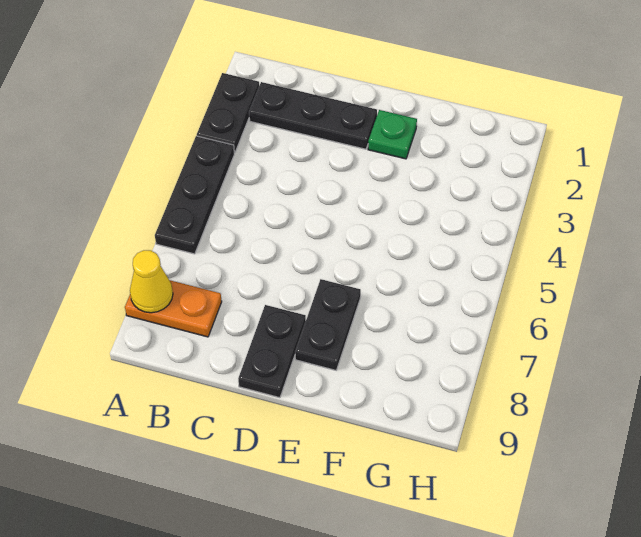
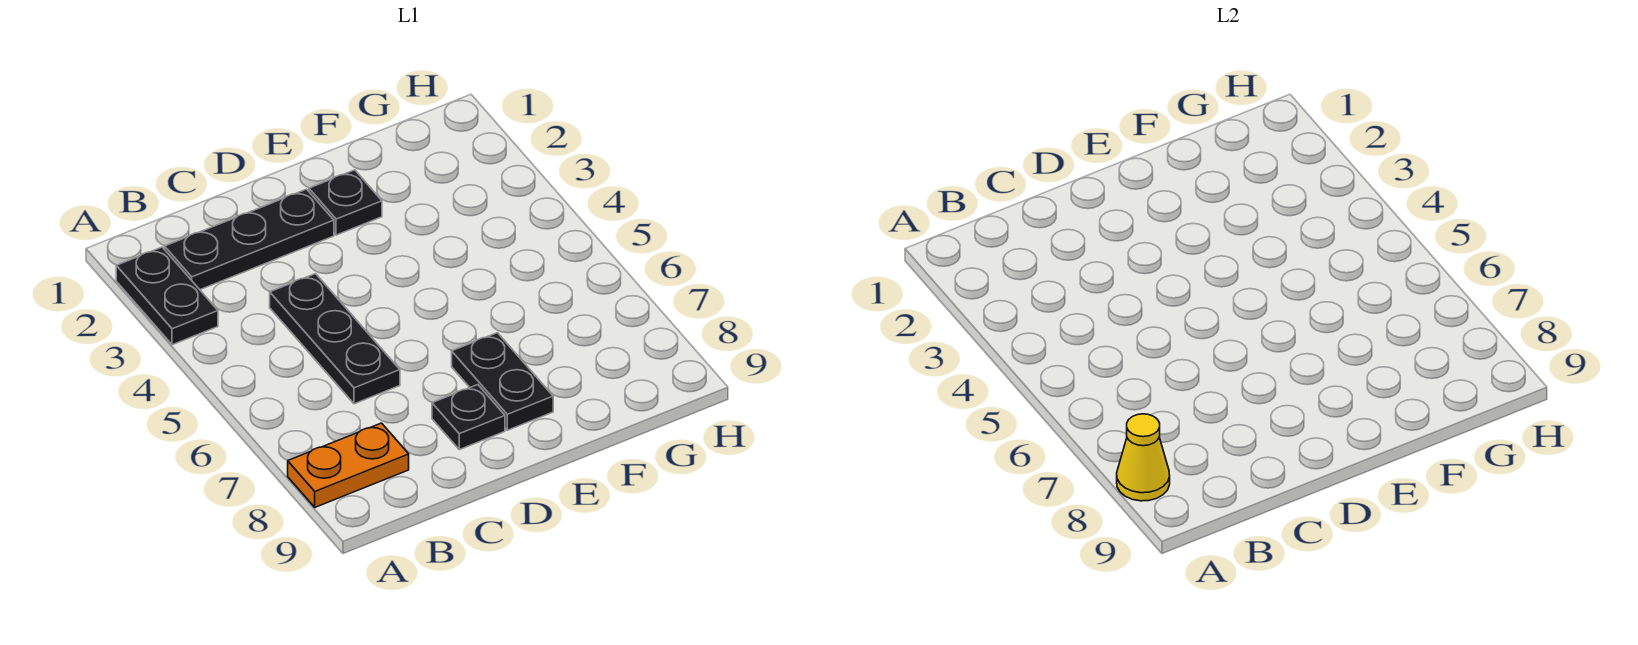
black 1x3 plate [155,136,234,254] -> black 1x3 plate moved to [270,274,400,404]
black 1x2 plate [238,305,306,398] -> black 1x1 plate [432,385,505,450]
green 1x1 plate [368,110,417,159] -> black 1x1 plate [309,170,382,235]

